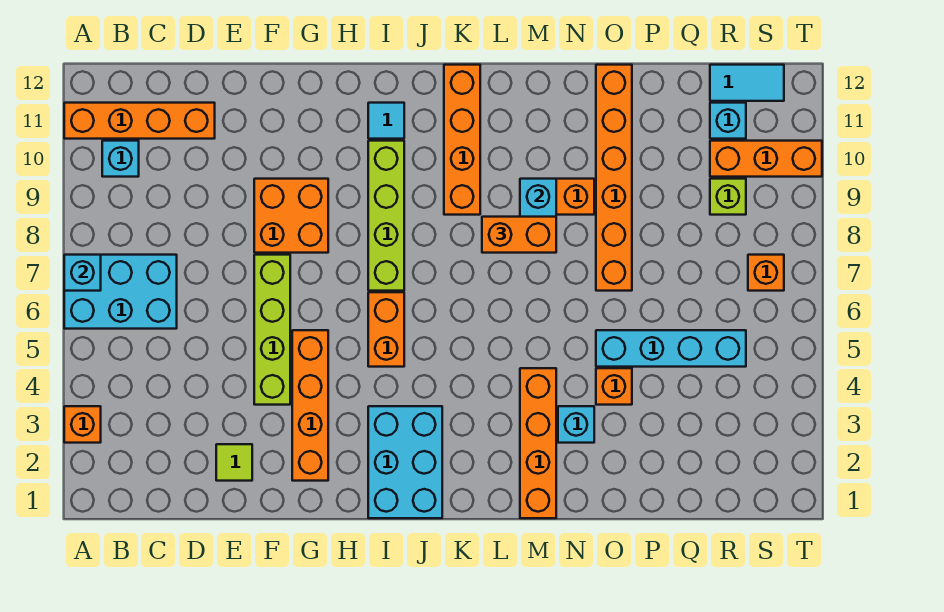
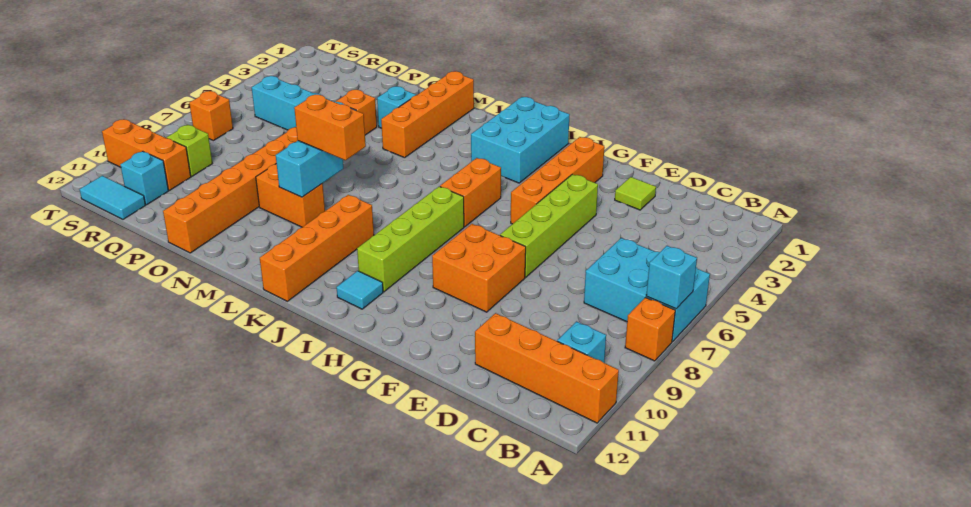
orange 1x1 brick [64,406,101,443] -> orange 1x1 brick moved to [625,298,675,361]

